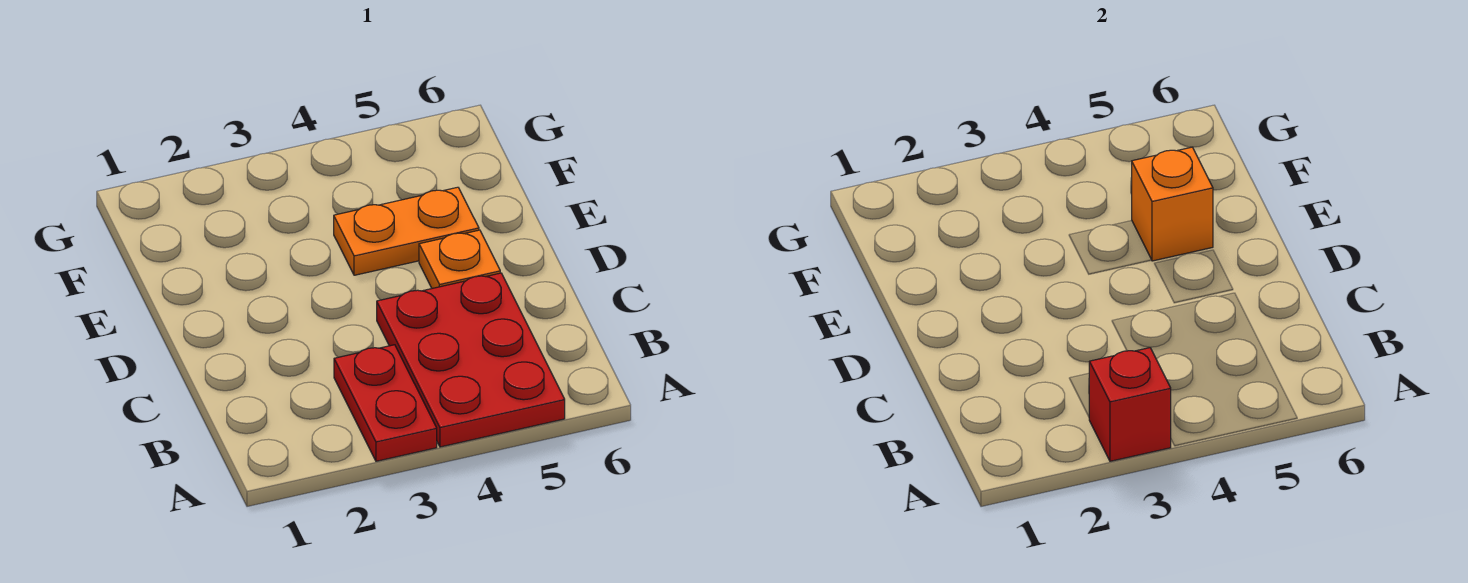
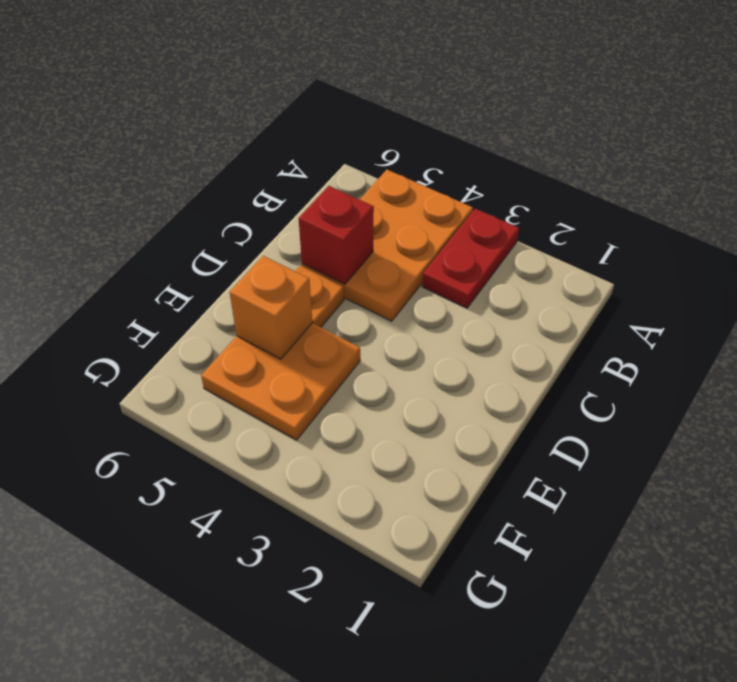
red 1x1 brick [1089,348,1171,461] -> red 1x1 brick moved to [299,186,374,284]
red 2x3 plate [377,273,565,447] -> orange 2x3 plate [302,170,473,321]
orange 1x2 plate [334,187,479,275] -> orange 2x2 plate [201,323,360,440]

